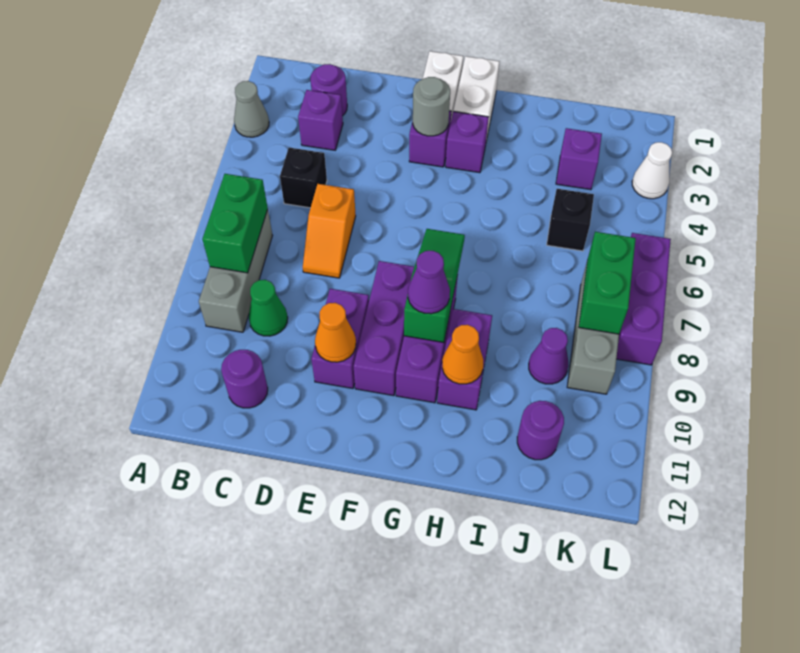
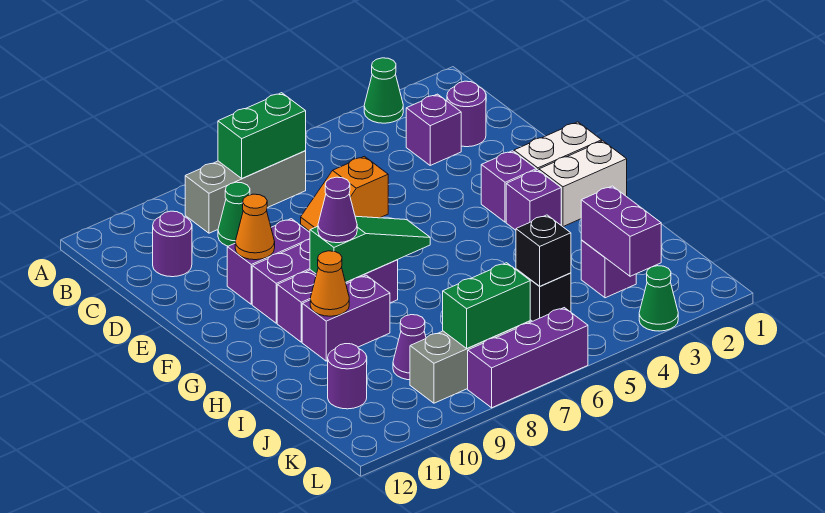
grey 1x1 cone [234,81,269,137] -> green 1x1 cone [364,58,403,123]
black 1x1 brick [280,148,327,208] -> black 1x1 brick moved to [516,215,571,286]
grey 1x1 round brick [413,77,450,136] -> none
none -> purple 1x2 brick [581,186,661,276]
white 1x1 cone [632,142,672,199] -> green 1x1 cone [639,266,678,331]

